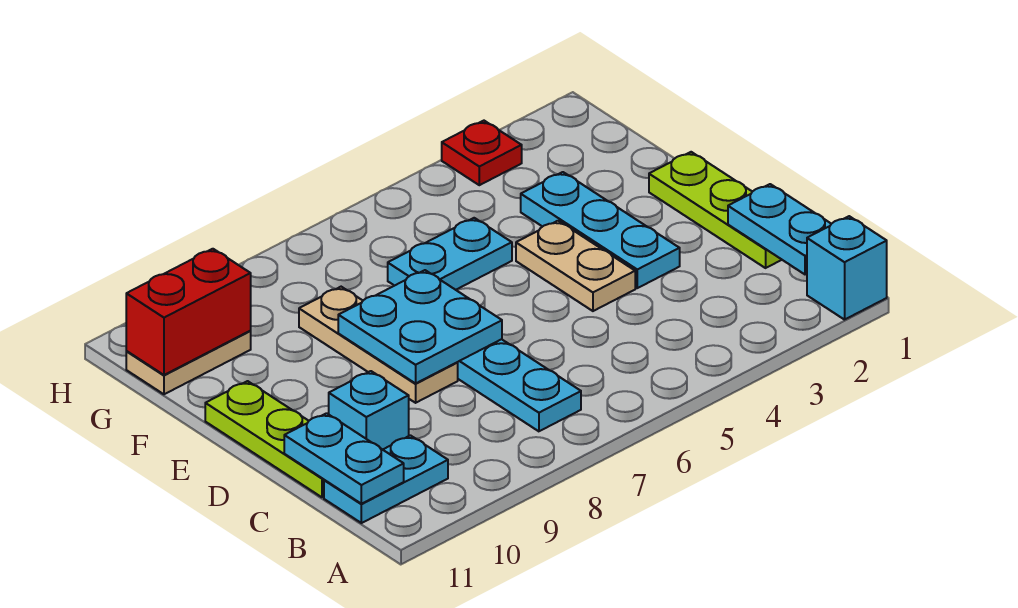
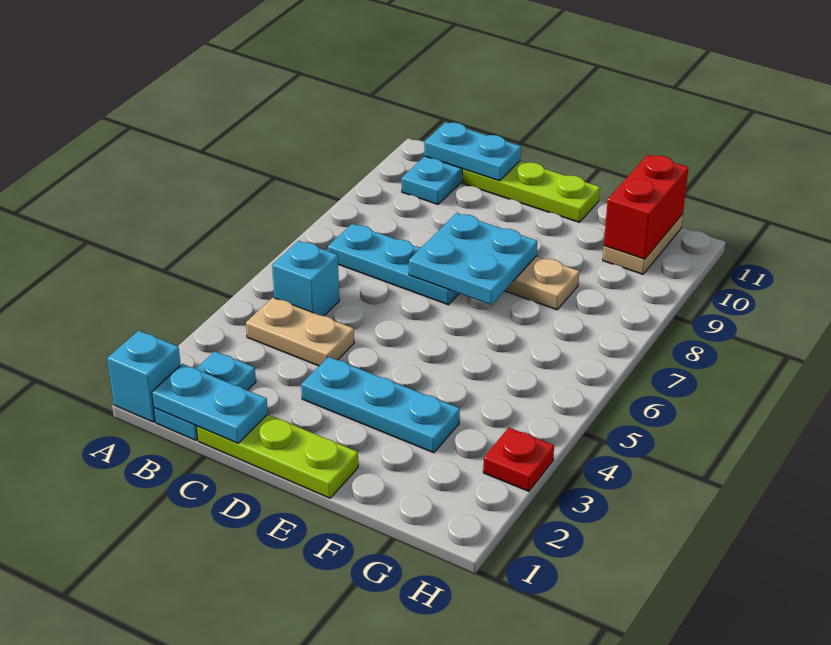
cyan 1x1 brick [329,371,409,450] -> cyan 1x1 brick moved to [272,241,339,316]
tan 1x2 plate [516,221,635,311] -> tan 1x2 plate moved to [246,298,354,366]
cyan 1x2 plate [388,218,512,290] -> cyan 1x2 plate moved to [154,351,256,440]

